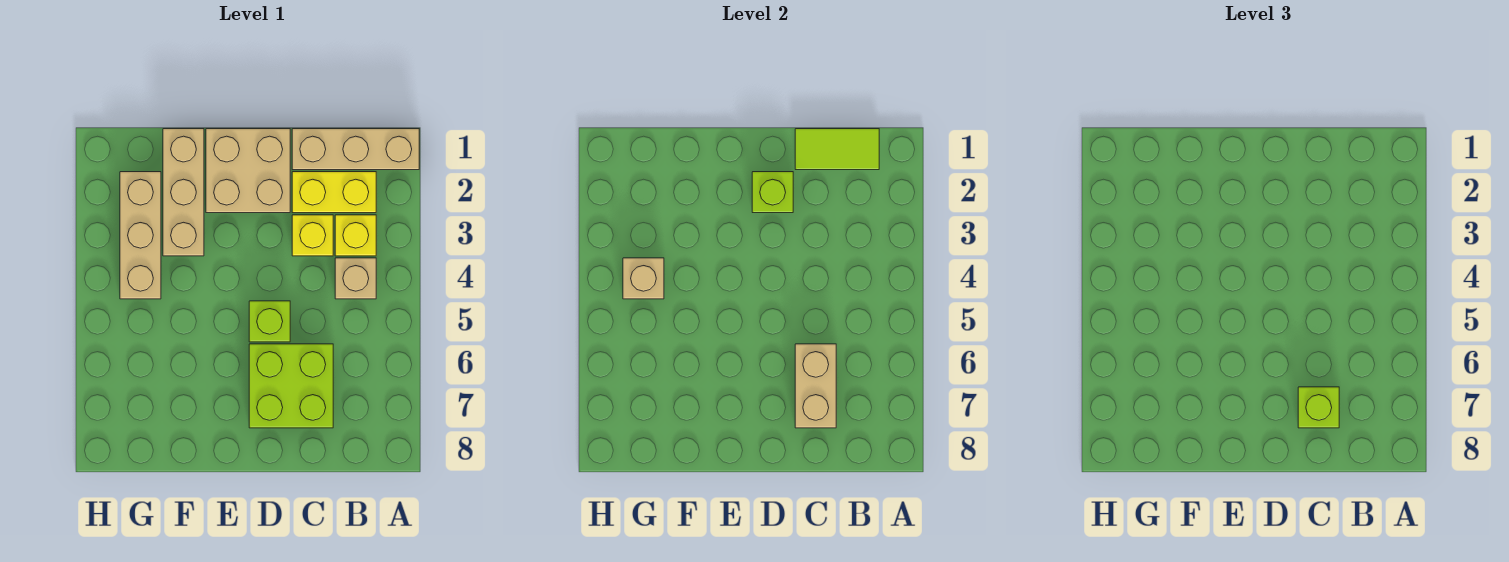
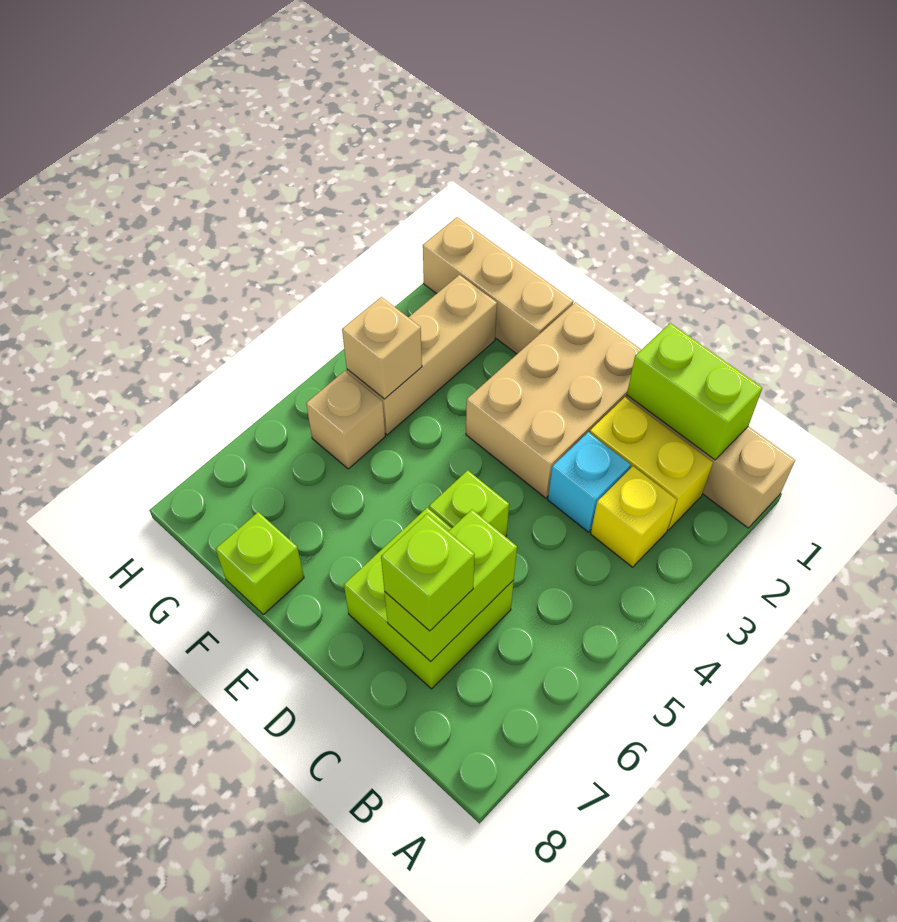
lime 1x2 tile [795,129,879,170] -> lime 1x2 brick [627,323,762,460]
tan 1x1 brick [335,258,376,299] -> tan 1x1 brick moved to [306,371,385,469]
yellow 1x1 brick [292,215,333,256] -> cyan 1x1 brick [548,432,631,532]
tan 1x2 brick [795,344,836,428] -> lime 1x2 brick [385,510,517,661]
tan 2x2 brick [206,129,290,213] -> tan 2x3 brick [466,302,641,498]
lime 1x1 brick [752,172,793,213] -> lime 1x1 brick moved to [216,512,304,614]
tan 1x3 brick [163,129,204,256] -> tan 1x3 brick turned to [423,217,573,354]

